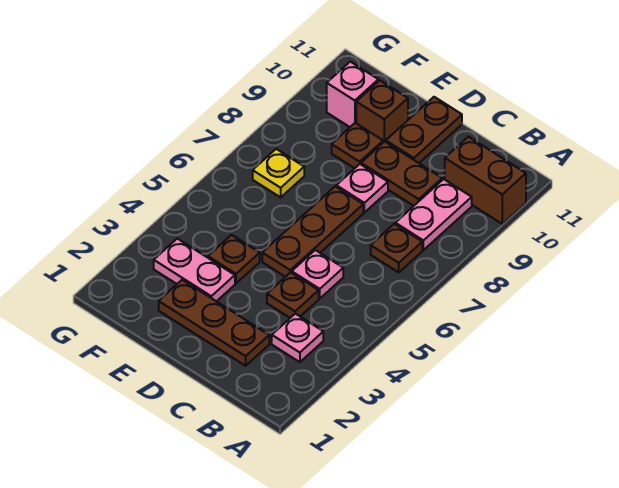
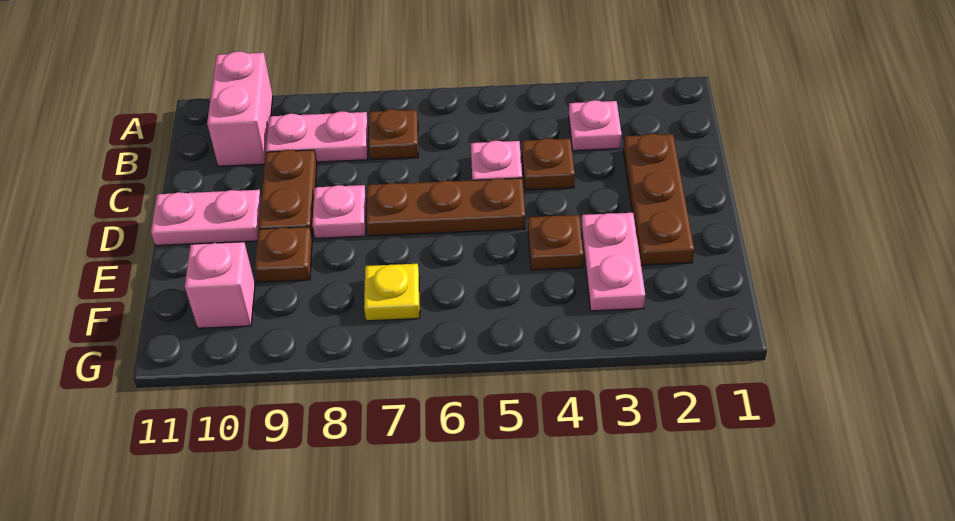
brown 1x2 brick [445,137,526,224] -> pink 1x2 brick [207,51,273,166]
brown 1x2 plate [386,97,462,163] -> pink 1x2 plate [151,190,261,246]
brown 1x1 brick [356,80,408,142] -> none

